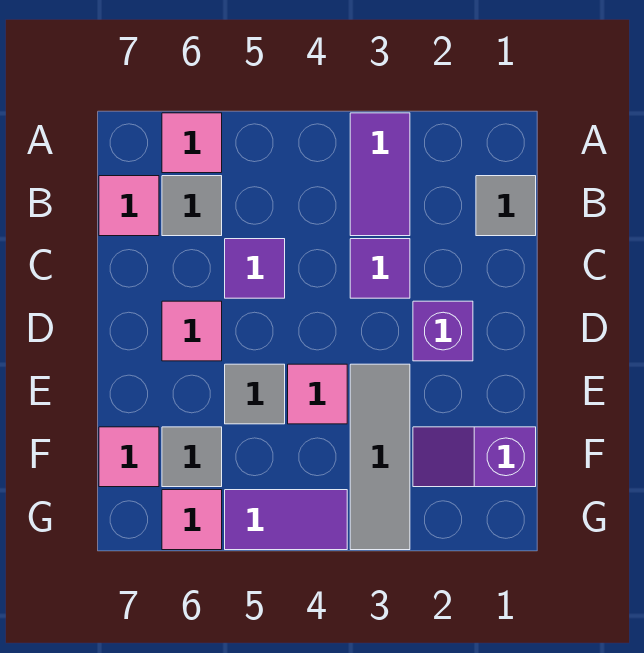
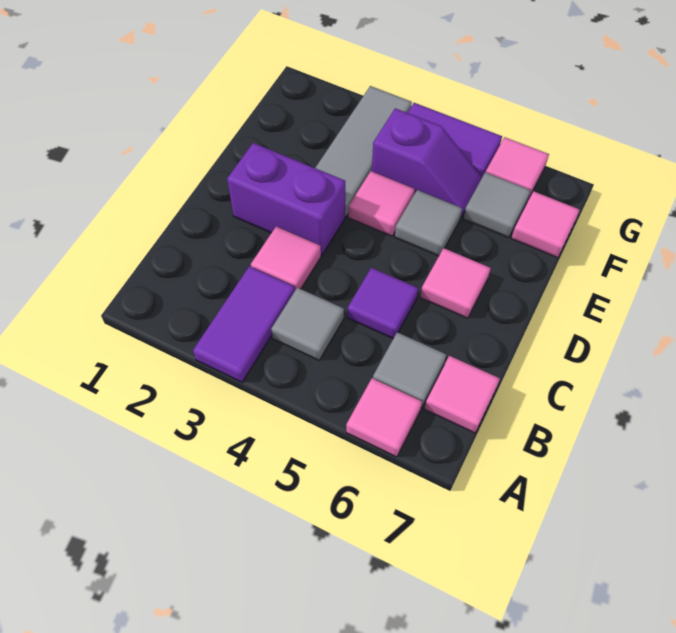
grey 1x1 tile [476,176,536,236] -> grey 1x1 tile moved to [271,288,344,360]
purple 1x1 tile [350,239,410,298] -> pink 1x1 tile [251,226,321,290]
purple 1x1 brick [413,301,473,361] -> purple 1x2 brick [227,143,346,255]
purple 1x2 slope [413,427,536,487] -> purple 1x2 slope moved to [372,108,481,217]

